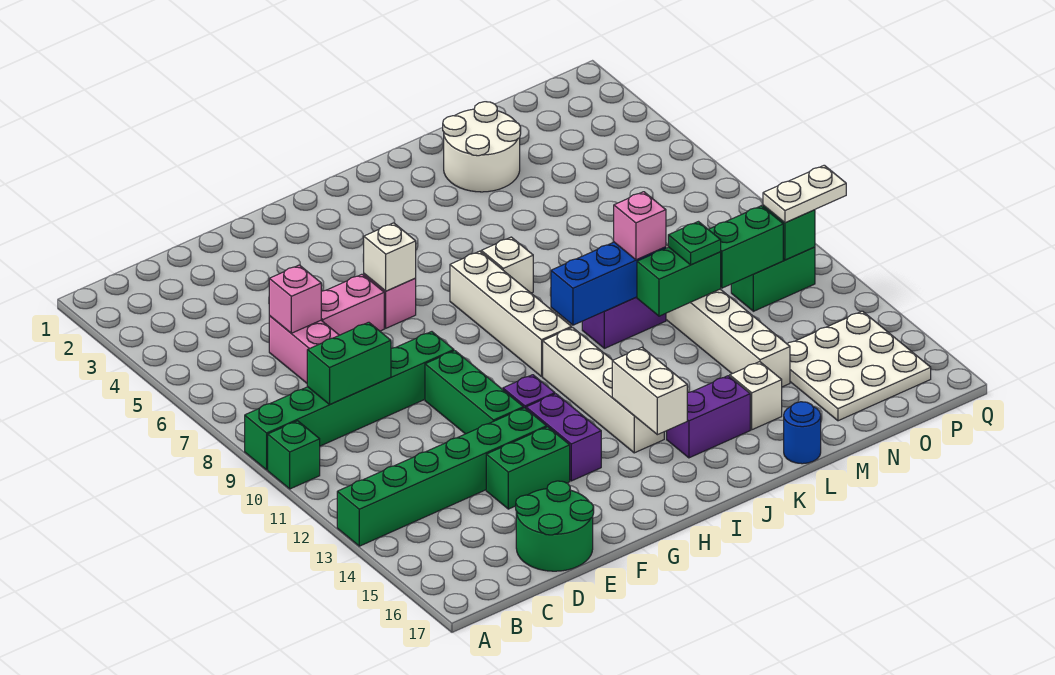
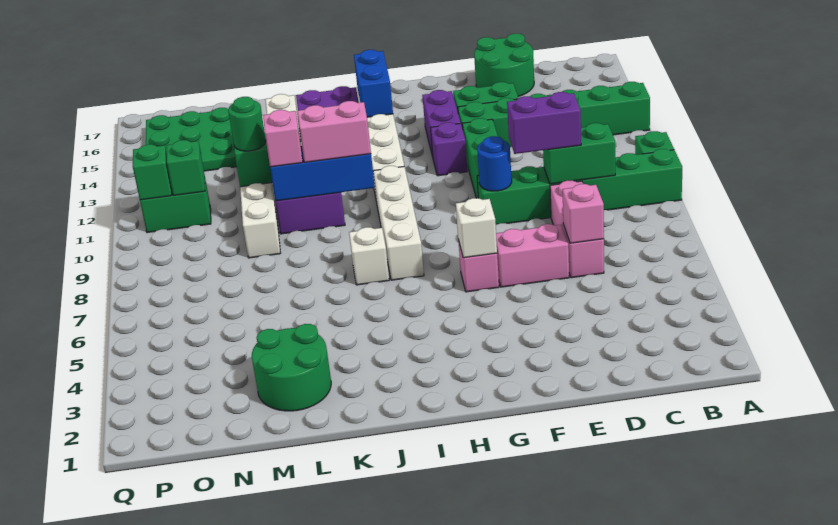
none -> purple 1x2 brick [507,92,581,154]
white 1x2 brick [612,348,687,435] -> blue 1x2 brick [354,50,393,117]
none -> pink 1x2 brick [297,101,371,162]
white 2x2 round brick [443,102,521,192] -> green 2x2 round brick [252,324,331,411]
blue 1x1 round brick [784,402,821,464] -> blue 1x1 round brick moved to [477,136,512,191]
green 1x1 plate [668,222,721,265] -> green 1x1 round brick [228,97,266,151]
green 1x2 brick [708,206,783,288] -> green 1x1 brick [167,140,205,195]
white 3x3 plate [787,311,931,421] -> green 3x3 plate [146,108,237,171]
white 1x2 plate [763,165,846,223] -> none

